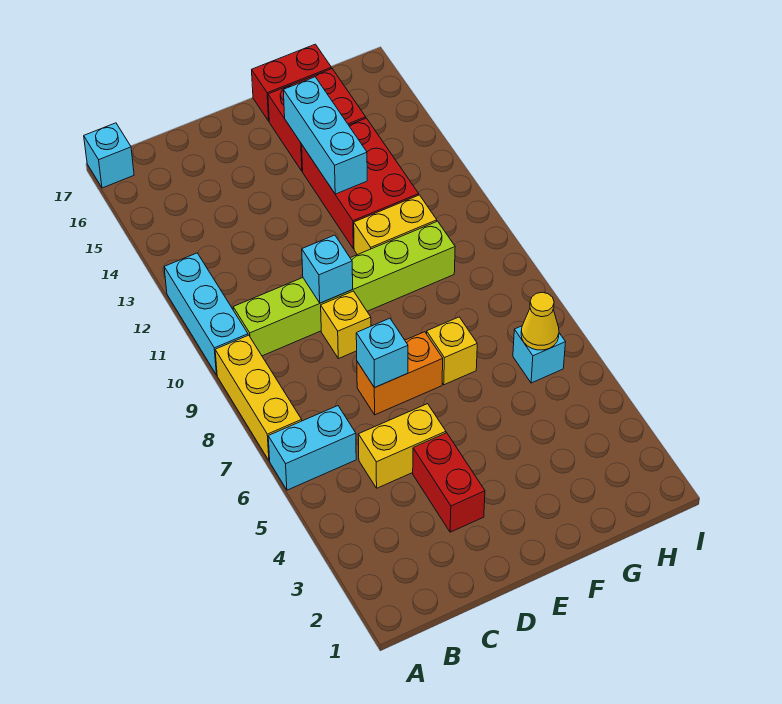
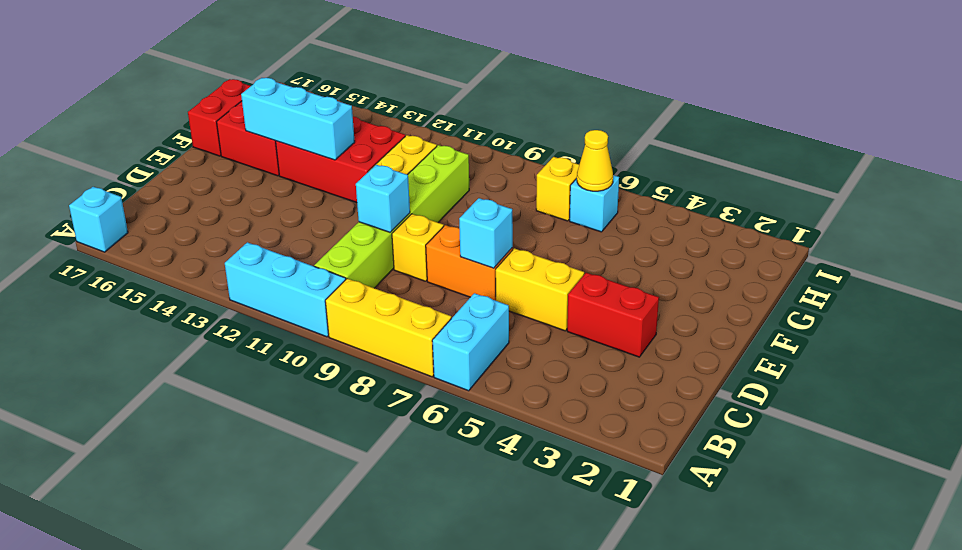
yellow 1x2 brick [358,404,446,488] -> yellow 1x2 brick turned to [496,248,584,331]
orange 1x2 brick [357,332,443,415] -> orange 1x2 brick turned to [426,225,513,301]
yellow 1x1 brick [427,317,477,385] -> yellow 1x1 brick moved to [536,157,579,221]

